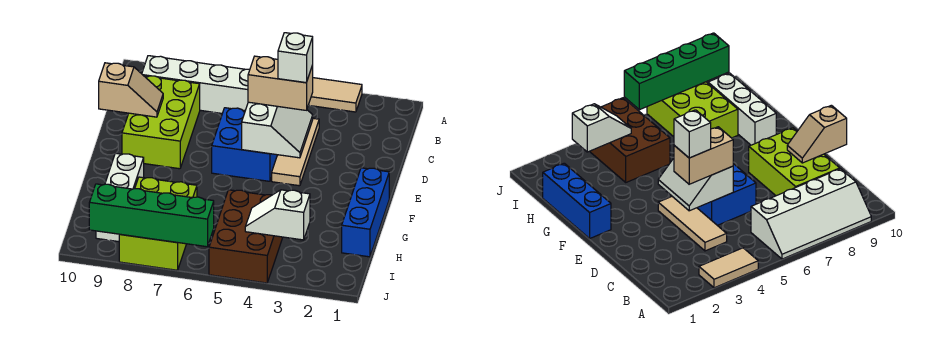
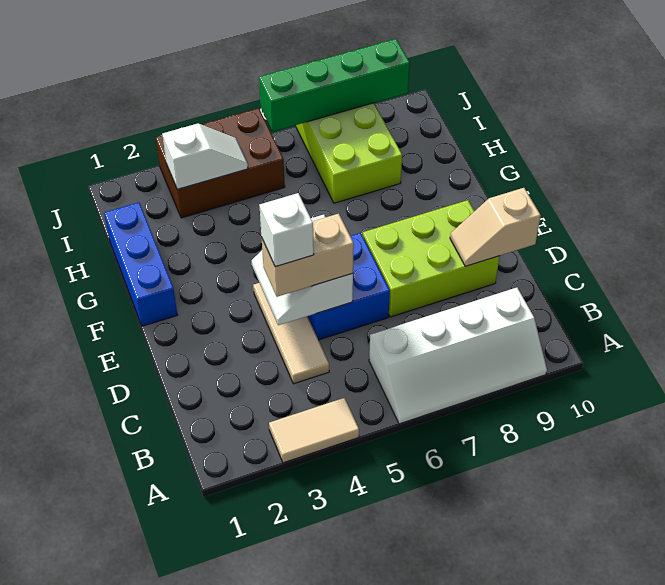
lime 2x3 brick [122,76,200,169] -> lime 2x3 brick turned to [363,200,500,317]
white 1x3 brick [96,153,144,242] -> none
brown 2x3 brick [209,190,283,283] -> brown 2x3 brick turned to [156,108,285,218]

